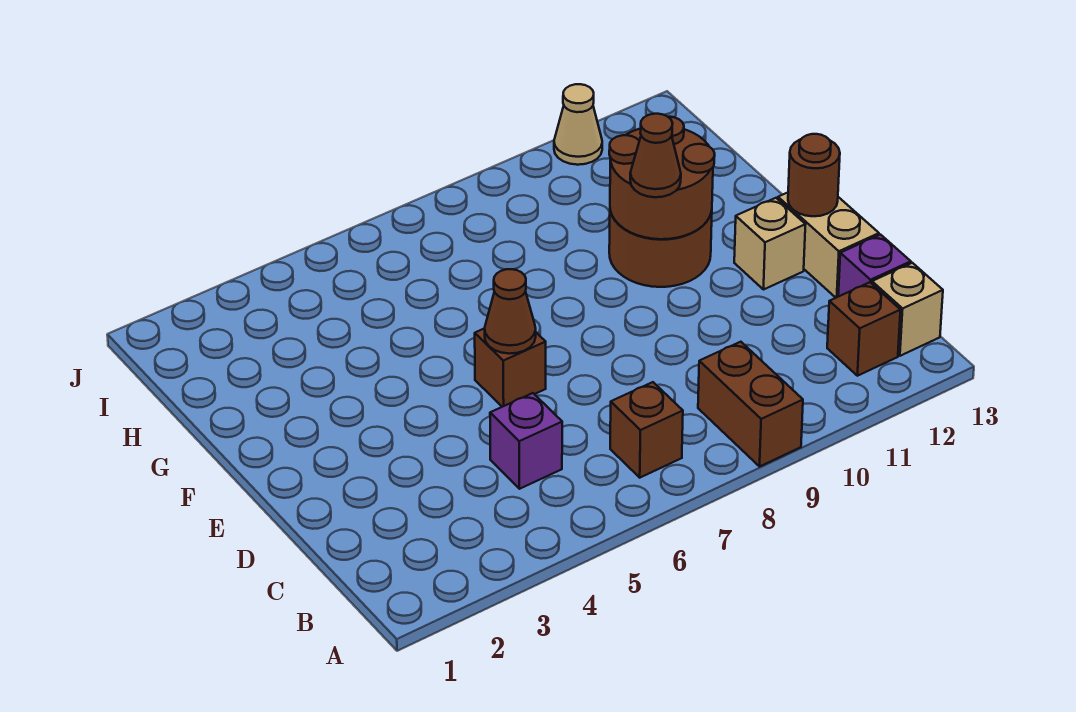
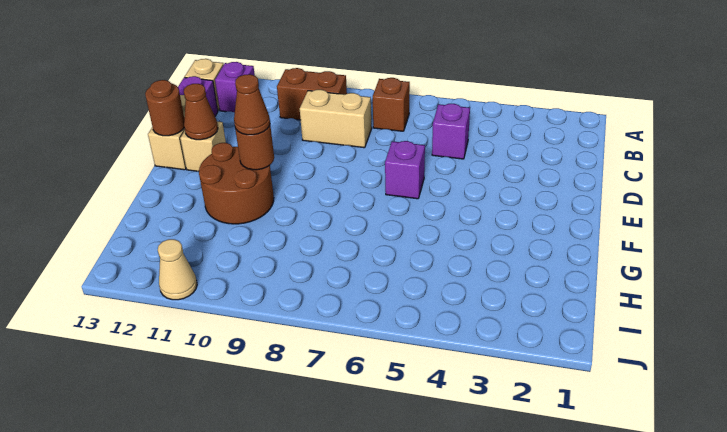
brown 1x2 brick [698,342,803,466] -> brown 1x2 brick turned to [277,68,347,120]
brown 1x1 brick [827,282,900,376] -> purple 1x1 brick [215,62,255,113]
none -> tan 1x2 brick [300,90,372,148]
brown 1x1 brick [475,328,546,407] -> purple 1x1 brick [385,141,425,199]
brown 1x1 cone [485,269,536,354] -> brown 1x1 cone moved to [184,84,218,140]
brown 2x2 round brick [609,117,715,239] -> brown 1x1 round brick [235,126,274,170]

